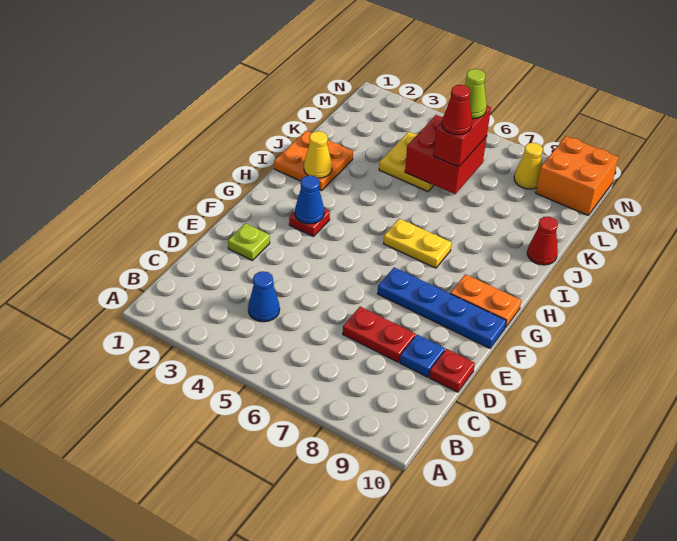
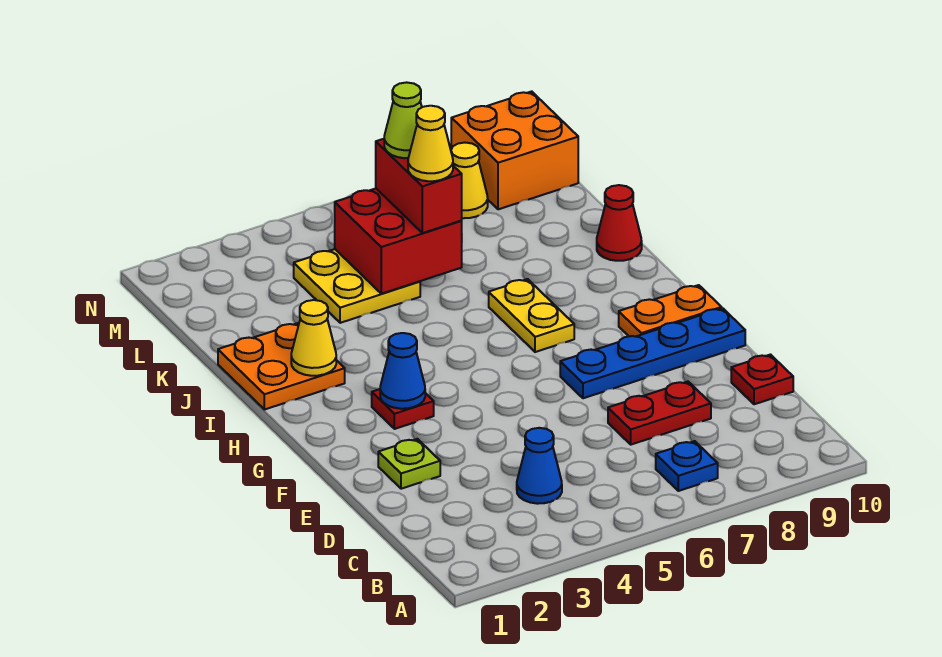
blue 1x1 plate [400,335,445,377] -> blue 1x1 plate moved to [656,441,718,491]
yellow 1x2 plate [383,219,452,268] -> yellow 1x2 plate turned to [489,279,574,352]
red 1x1 cone [442,85,472,135] -> yellow 1x1 cone [408,106,453,181]

